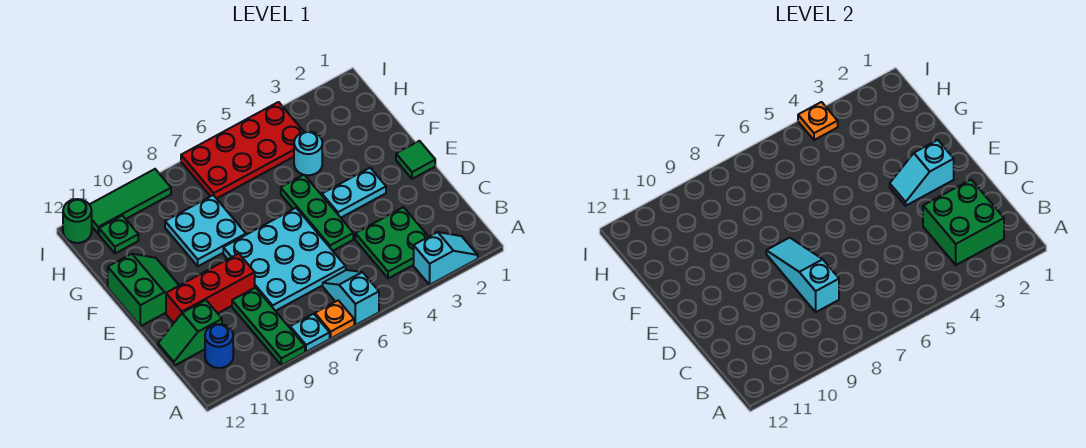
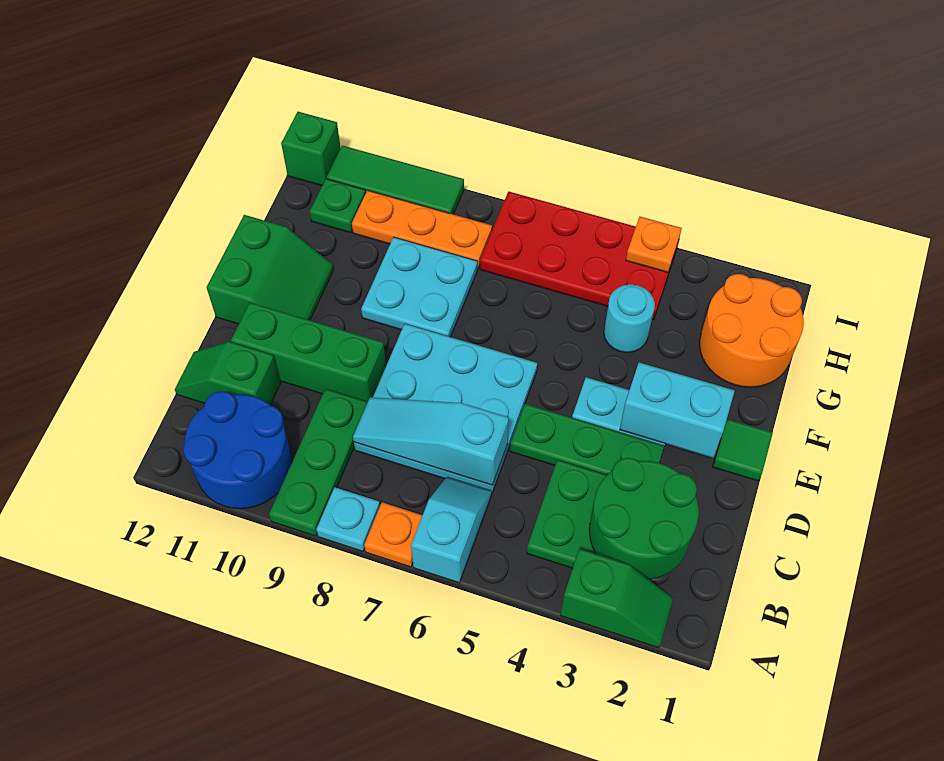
cyan 1x2 slope [414,232,478,285] -> green 1x2 slope [561,549,673,648]
green 2x2 brick [923,180,1004,265] -> green 2x2 round brick [589,458,699,579]
blue 1x1 round brick [205,324,233,368] -> blue 2x2 round brick [183,391,292,509]
cyan 1x3 slope [766,238,839,312] -> cyan 1x3 slope turned to [353,397,509,485]
green 1x3 plate [281,175,353,251] -> green 1x3 plate turned to [510,404,664,475]
red 1x3 brick [166,254,255,323] -> green 1x3 brick [231,303,386,402]
cyan 1x2 slope [890,140,954,206] -> cyan 1x2 brick [620,362,735,458]
none -> orange 2x2 round brick [700,274,804,387]
none -> orange 1x3 plate [352,190,492,269]
green 1x1 round brick [63,199,92,243] -> green 1x1 brick [281,112,341,186]

